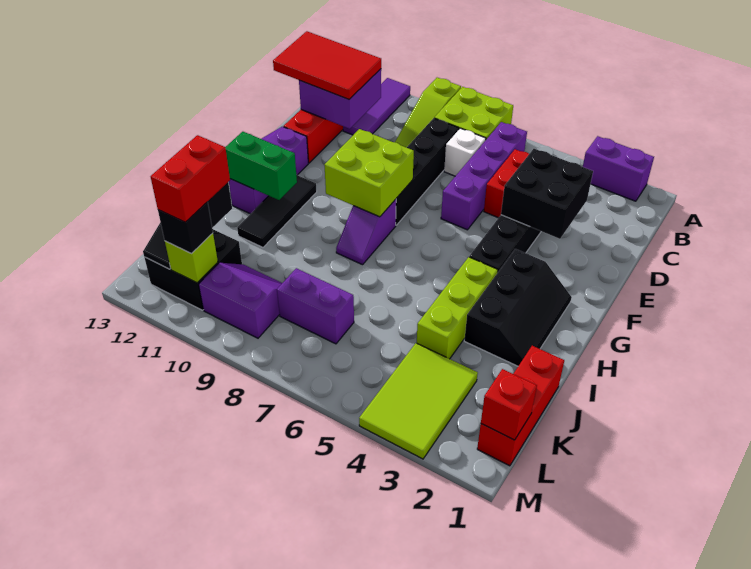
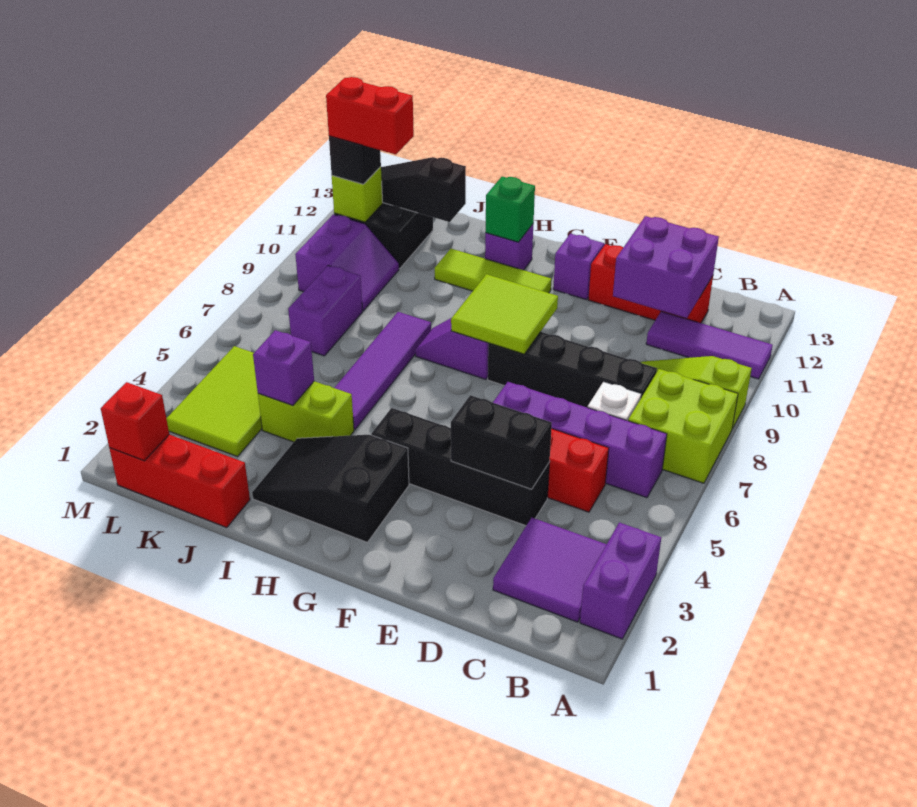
none -> purple 2x2 tile [493,518,607,622]
red 2x3 tile [273,31,381,99] -> none
black 2x2 brick [501,149,593,239] -> black 1x2 brick [451,395,552,489]
lime 2x2 brick [325,129,414,217] -> lime 2x2 tile [451,274,558,354]
black 2x3 slope [464,249,572,366] -> black 2x3 slope turned to [252,435,409,542]
black 1x3 tile [237,175,317,247] -> lime 1x3 tile [435,249,552,293]
lime 1x3 brick [417,257,498,359] -> lime 1x2 brick [258,381,354,442]
green 1x2 brick [225,132,297,200] -> green 1x1 brick [485,176,535,242]
none -> purple 1x4 tile [335,312,431,430]
none -> purple 1x1 brick [253,330,314,406]
lime 2x3 tile [359,343,478,459] -> lime 2x3 tile turned to [166,346,262,456]

